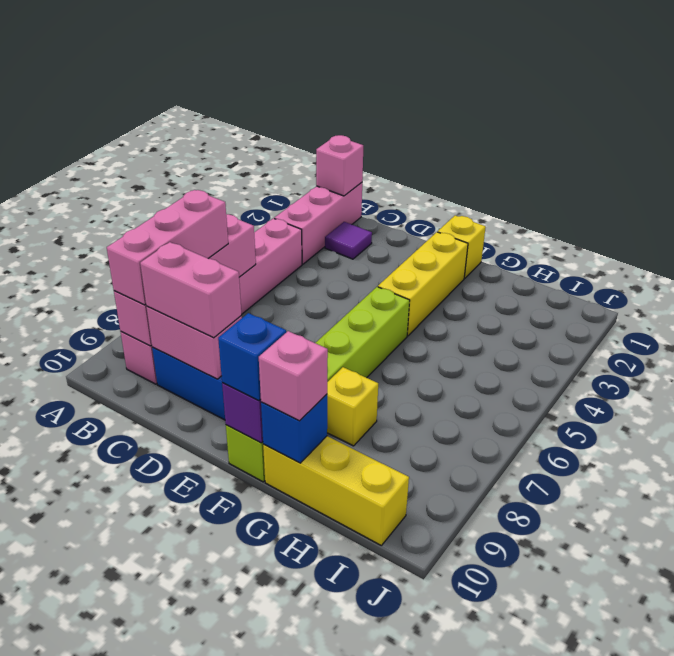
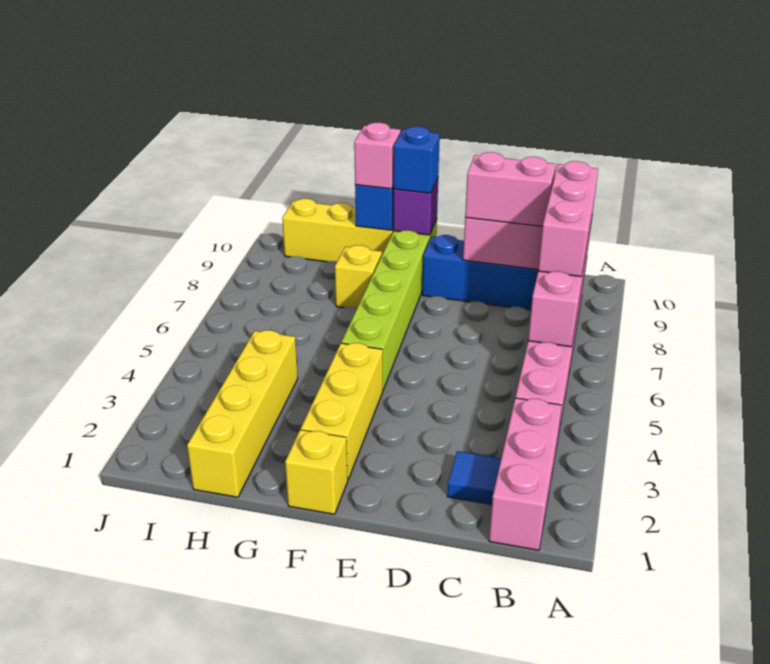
pink 1x1 brick [316,135,363,196] -> none
purple 1x1 tile [325,222,372,259] -> blue 1x1 tile [447,451,501,504]
none -> yellow 1x4 brick [187,330,298,497]

